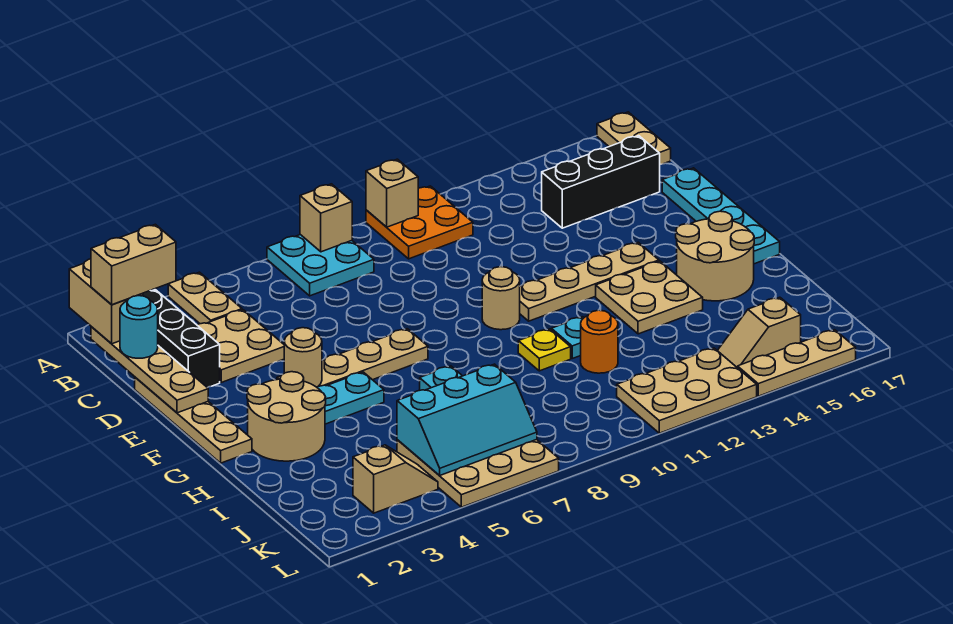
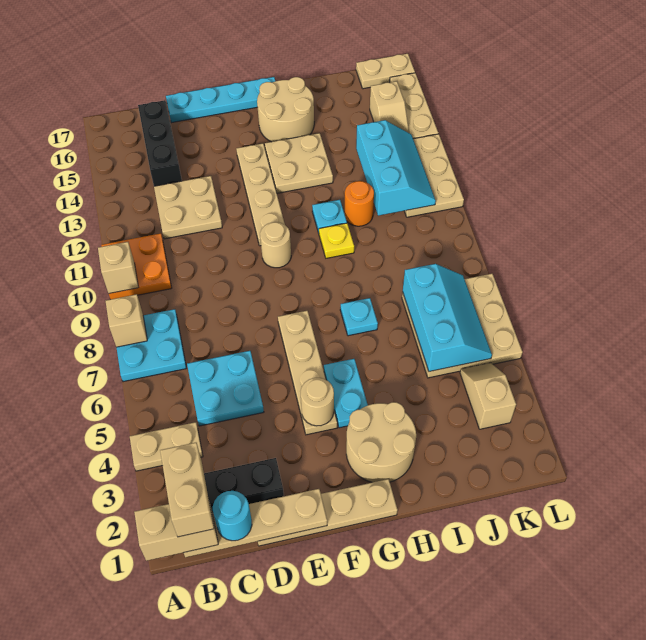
tan 1x2 plate [597,112,671,164] -> tan 1x2 plate moved to [356,54,415,89]
tan 2x2 plate [197,310,284,382] -> tan 2x2 plate moved to [154,176,222,239]
none -> cyan 2x2 plate [187,351,264,426]
none -> cyan 2x3 slope [356,120,436,216]

